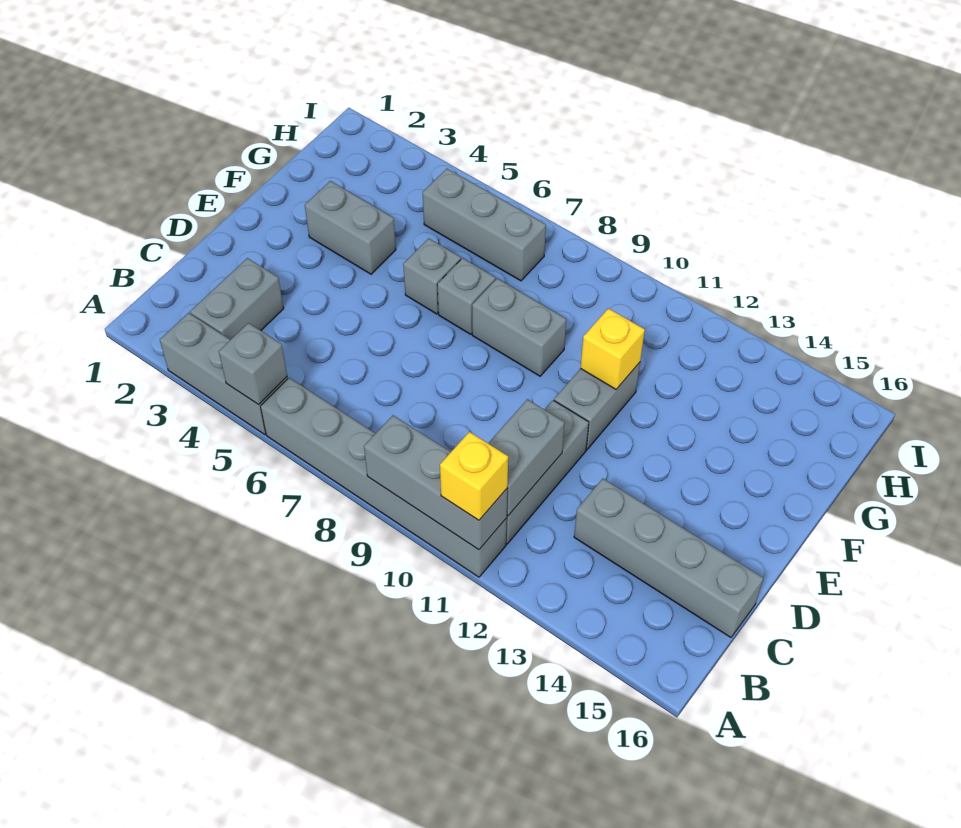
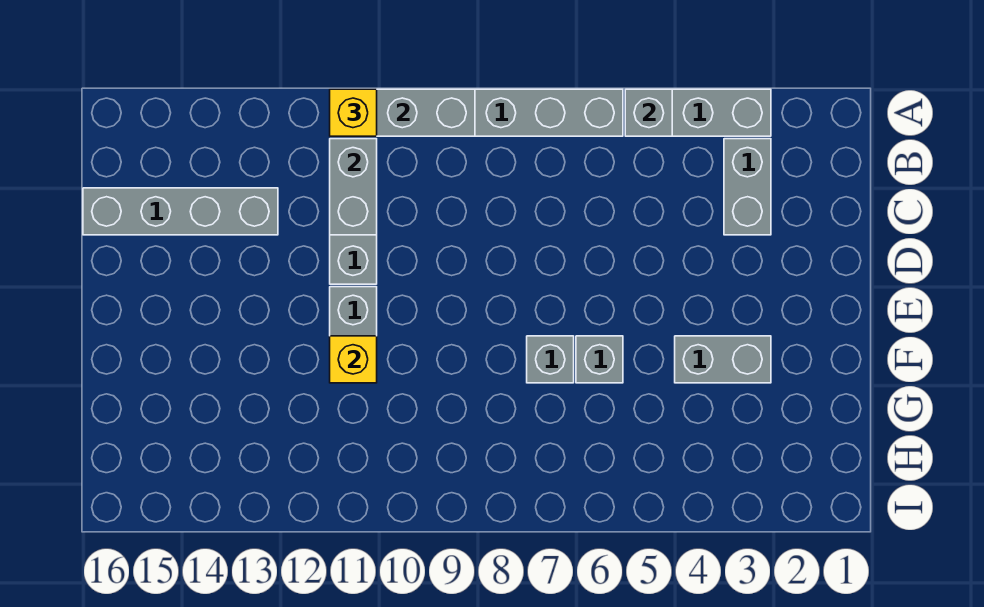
grey 1x2 brick [472,278,566,376] -> none
grey 1x3 brick [423,169,546,281] -> none

